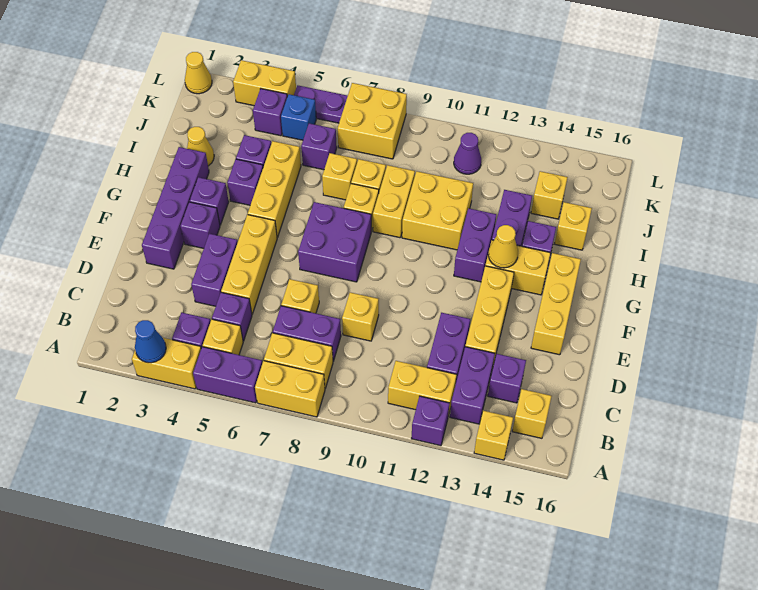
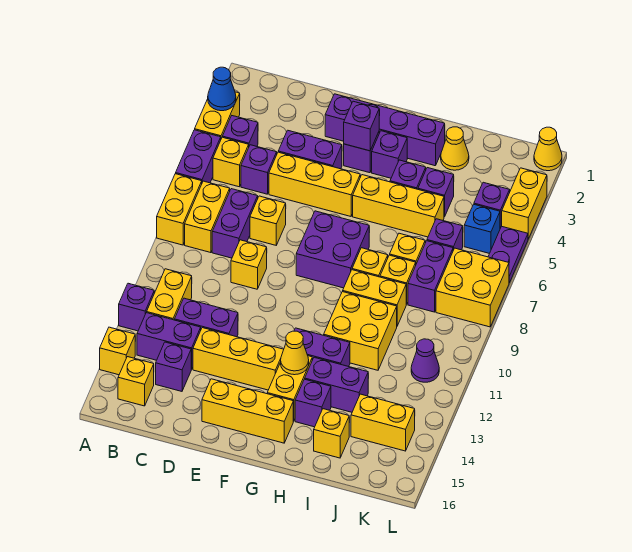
none -> purple 1x1 brick [344,101,379,151]
none -> purple 1x2 brick [408,241,453,312]
yellow 1x1 brick [531,171,568,219] -> yellow 1x2 brick [351,394,415,451]

